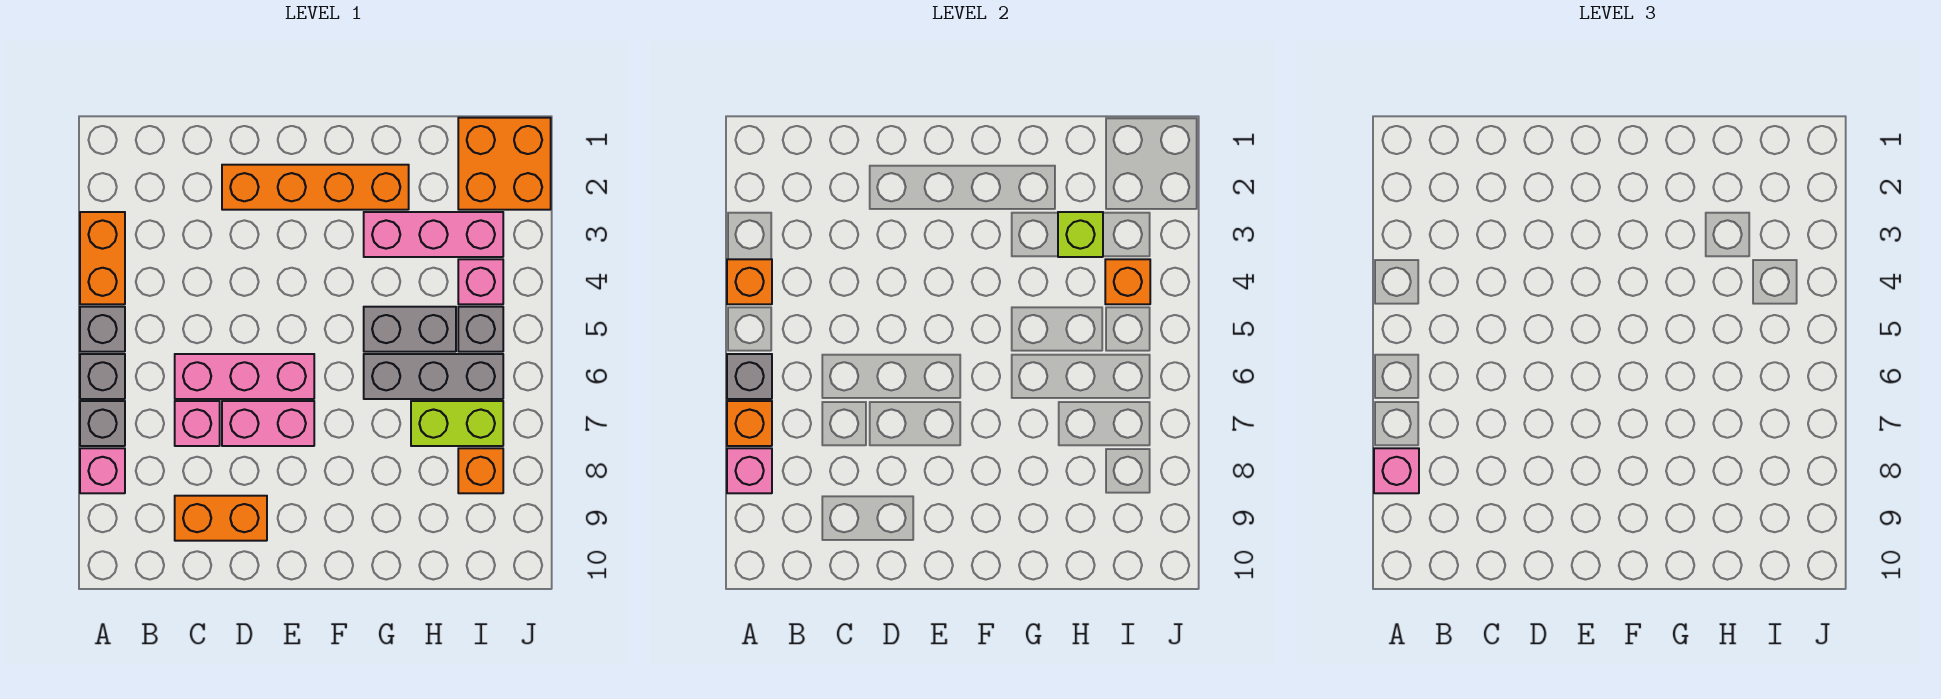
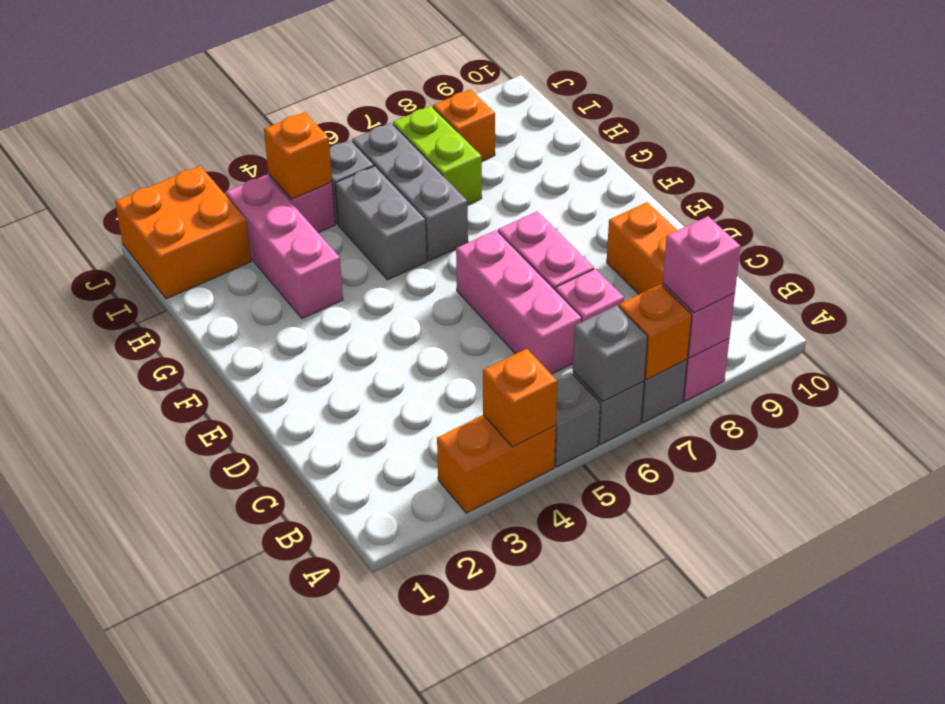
orange 1x4 brick [222,165,409,210] -> none
lime 1x1 brick [1058,212,1103,257] -> none

